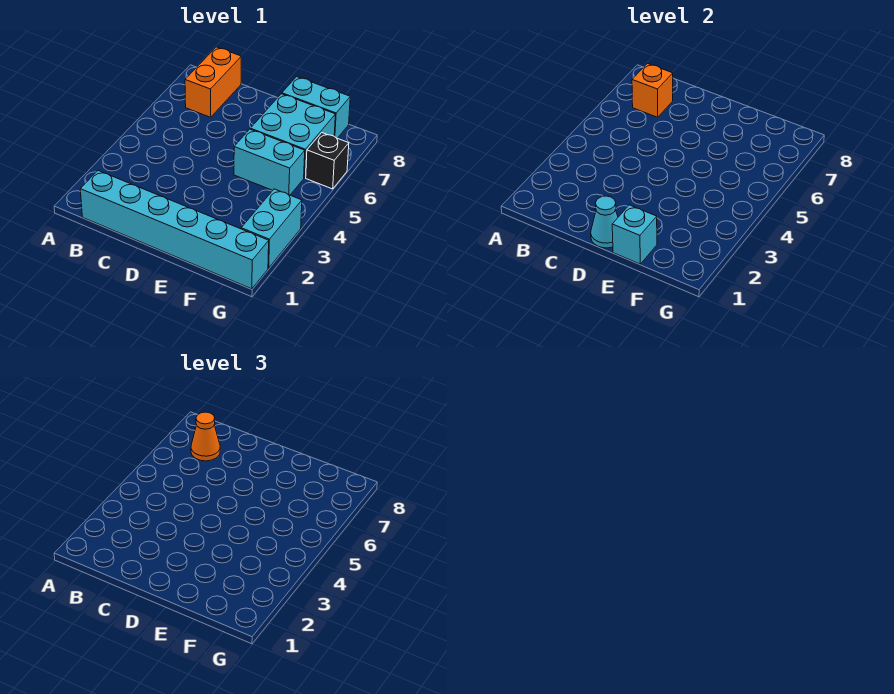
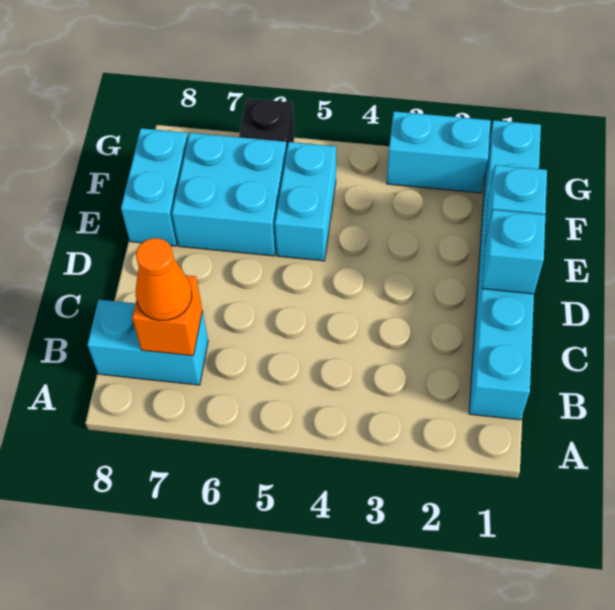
orange 1x2 brick [185,47,241,117] -> cyan 1x2 brick [87,300,208,385]
cyan 1x1 cone [591,196,618,248] -> cyan 1x1 brick [482,210,545,294]

